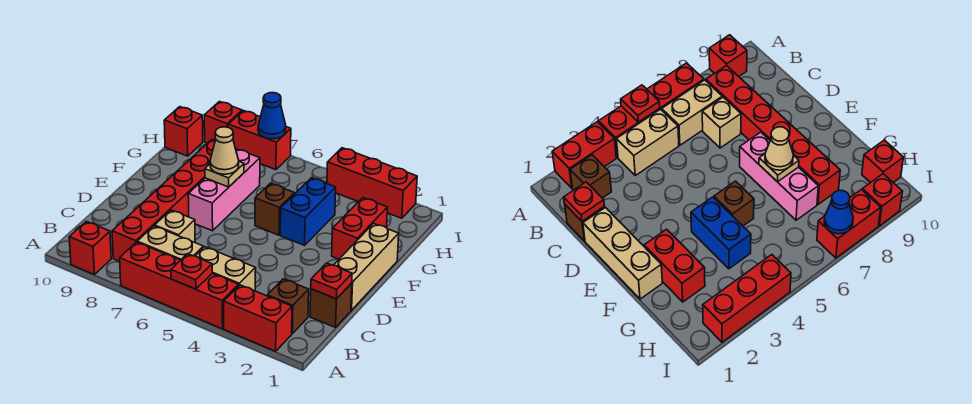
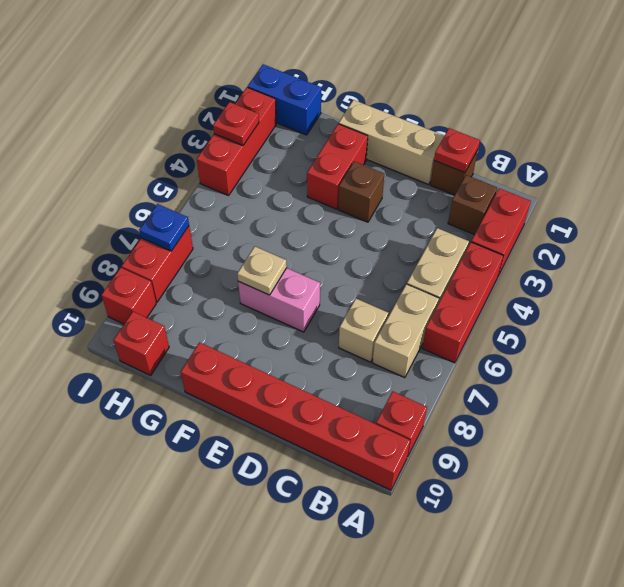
red 1x4 brick [120,242,239,329] -> red 1x3 brick [422,242,503,363]
red 1x1 plate [171,254,212,289] -> red 1x1 plate moved to [213,102,259,145]
red 1x6 brick [112,140,215,261] -> red 1x6 brick moved to [181,342,410,490]
pink 1x3 brick [188,149,260,231] -> pink 1x2 brick [238,268,320,332]
red 1x2 brick [332,198,387,259] -> red 1x2 brick turned to [307,124,368,209]
blue 1x2 brick [280,178,336,245] -> blue 1x2 brick moved to [248,64,321,135]
brown 1x1 brick [255,183,295,235] -> brown 1x1 brick moved to [338,161,384,222]
tan 1x1 cone [210,127,239,174] -> none
blue 1x1 cone [258,93,286,139] -> blue 1x1 plate [139,204,189,251]

